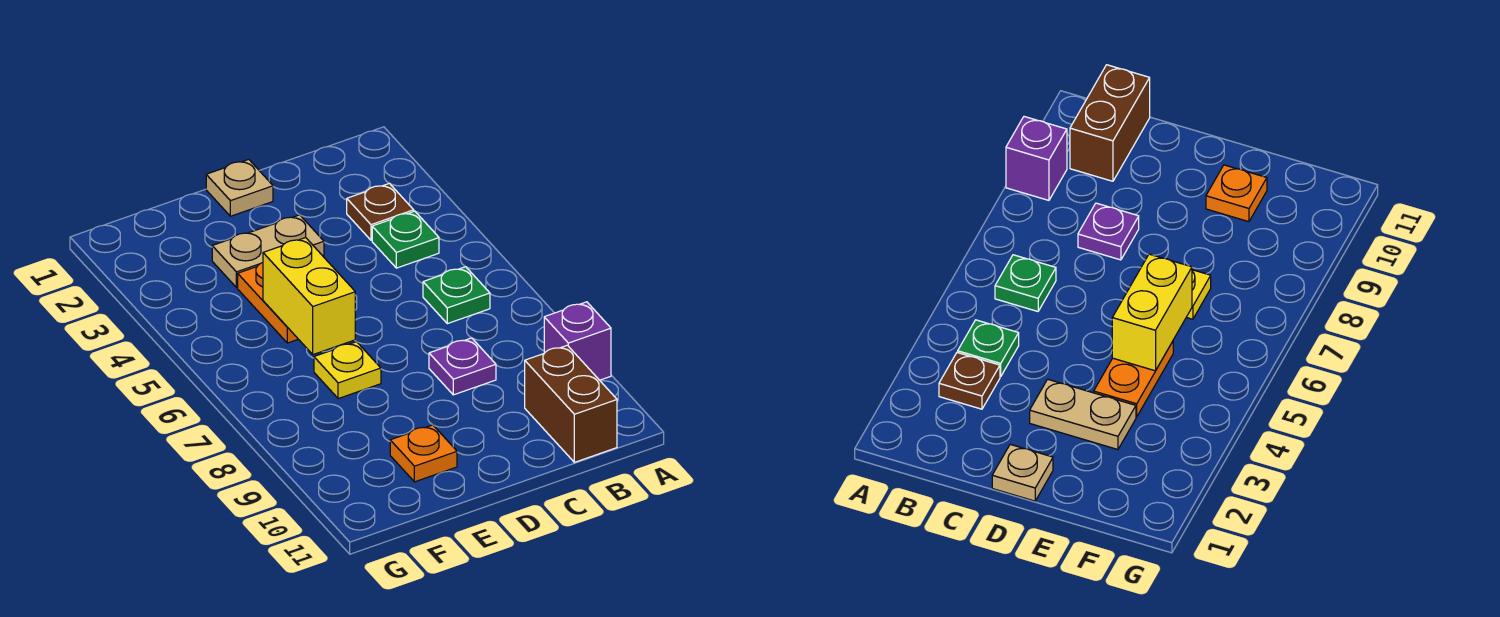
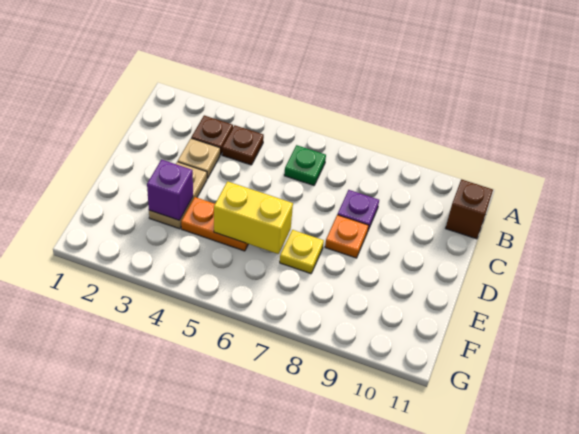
purple 1x1 brick [544,302,611,380] -> purple 1x1 brick moved to [147,160,193,220]
green 1x1 plate [372,211,439,268] -> brown 1x1 plate [222,125,264,165]
brown 1x2 brick [525,345,617,462] -> brown 1x1 brick [446,179,493,239]
tan 1x1 plate [206,159,273,216] -> tan 1x1 plate moved to [178,138,220,179]
orange 1x1 plate [390,425,457,482] -> orange 1x1 plate moved to [325,215,369,258]

